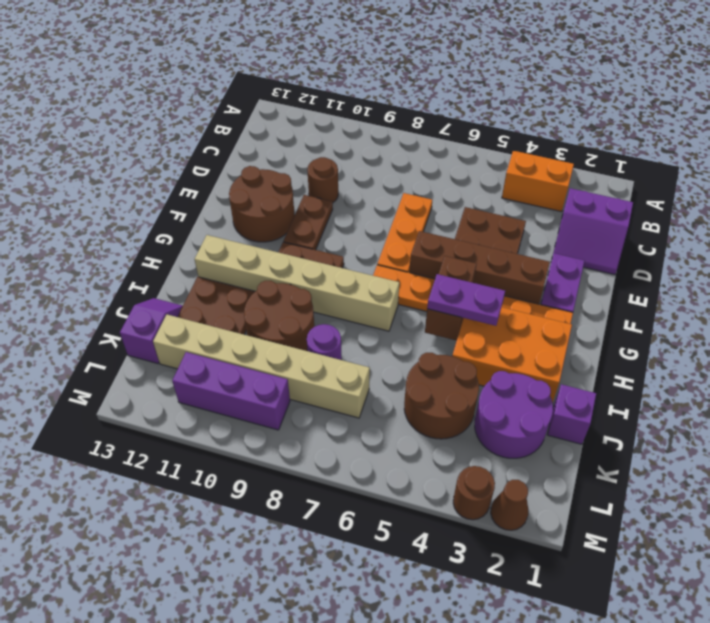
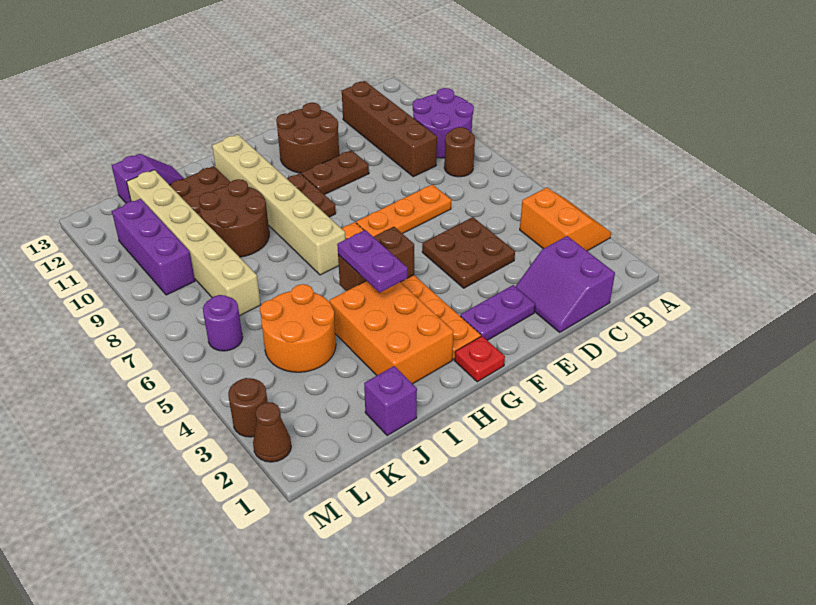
brown 1x1 round brick [307,157,338,202] -> brown 1x1 round brick moved to [444,127,475,177]
brown 1x4 brick [409,231,550,304] -> brown 1x4 brick moved to [342,81,437,177]
none -> red 1x1 plate [455,336,505,382]
purple 2x2 round brick [475,371,553,458] -> purple 2x2 round brick moved to [413,88,474,158]
brown 2x2 round brick [404,353,479,439] -> orange 2x2 round brick [260,284,336,372]
purple 1x1 round brick [307,324,342,360] -> purple 1x1 round brick moved to [203,295,243,351]

